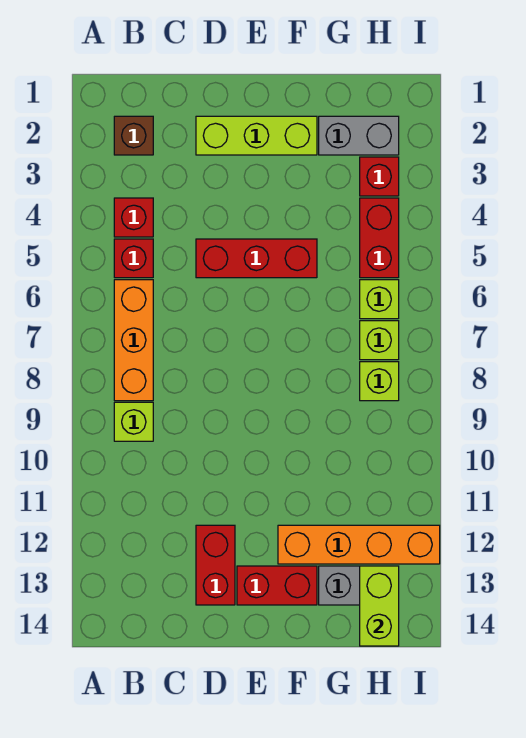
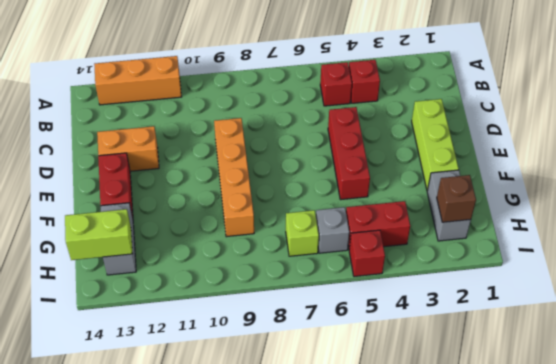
brown 1x1 brick [114,116,153,155] -> brown 1x1 brick moved to [437,175,476,222]
orange 1x3 brick [114,280,153,401] -> orange 1x3 brick moved to [94,56,182,105]
lime 1x1 brick [114,402,153,441] -> none
red 1x2 brick [196,525,235,605] -> orange 1x2 brick [97,126,159,171]
orange 1x4 brick [278,525,440,564] -> orange 1x4 brick moved to [214,118,254,237]
red 1x1 brick [360,157,399,196] -> red 1x1 brick moved to [349,230,385,277]
lime 1x1 brick [360,280,399,319] -> grey 1x1 brick [316,207,349,253]
lime 1x1 brick [360,362,399,401] -> none

